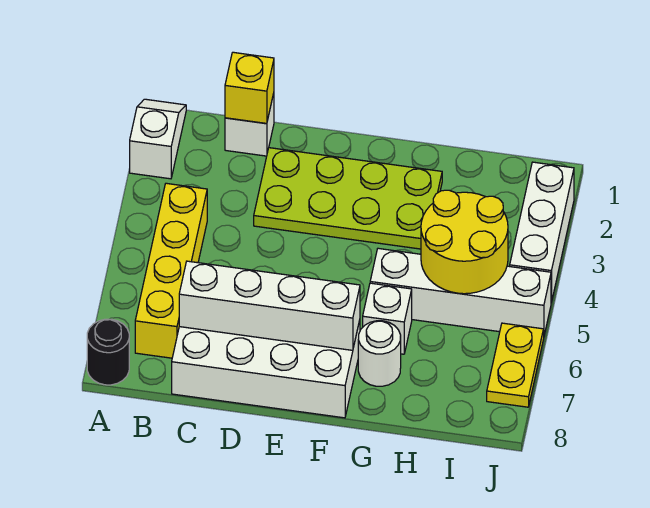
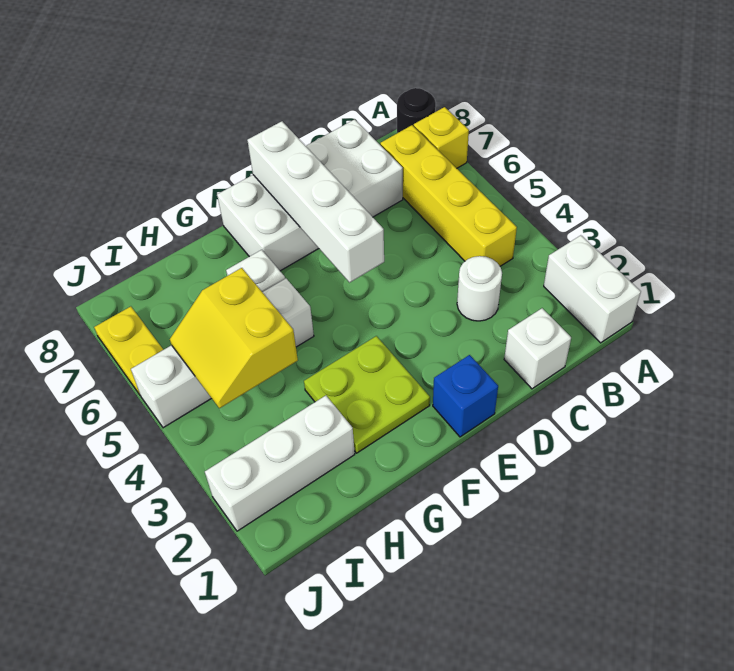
white 1x2 slope [130,99,186,179] -> white 1x2 brick [544,235,641,343]
yellow 1x1 brick [225,52,274,124] -> yellow 1x1 brick moved to [414,107,469,168]
white 1x4 brick [179,261,360,350] -> white 1x4 brick turned to [247,121,384,282]
lime 2x4 plate [254,148,442,249] -> lime 2x2 plate [304,336,430,453]
none -> blue 1x1 brick [433,355,498,437]
white 1x1 round brick [358,321,401,386] -> white 1x1 round brick moved to [457,256,502,321]
yellow 2x2 round brick [421,190,508,294] -> yellow 2x2 slope [170,268,298,408]
white 1x3 brick [510,162,574,303] -> white 1x3 brick turned to [205,396,355,531]

